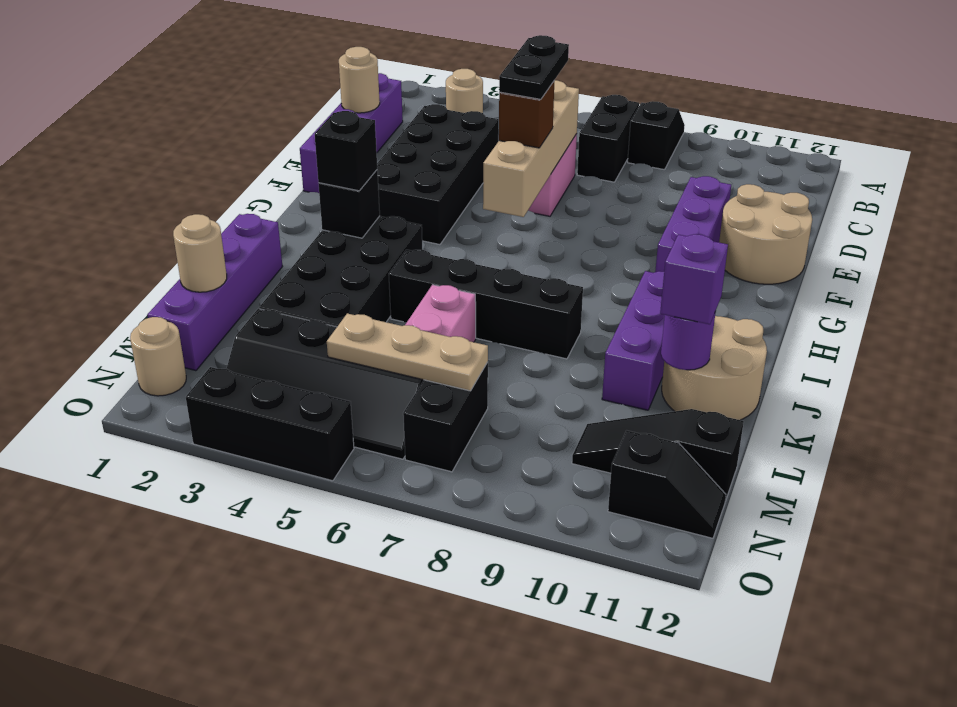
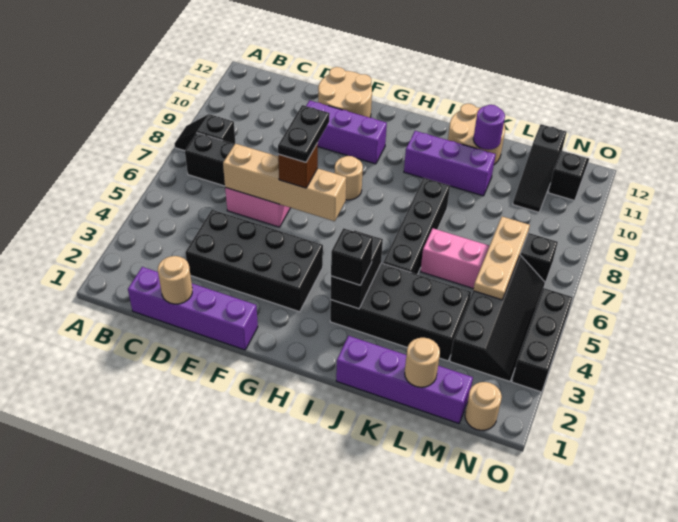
tan 1x1 round brick [446,69,483,113] -> tan 1x1 round brick moved to [335,156,363,200]
black 1x2 plate [499,35,569,99] -> black 1x2 plate turned to [278,105,330,162]
black 1x1 brick [318,170,380,238] -> black 1x2 brick [331,230,383,309]
purple 1x1 brick [660,234,728,324] -> none

